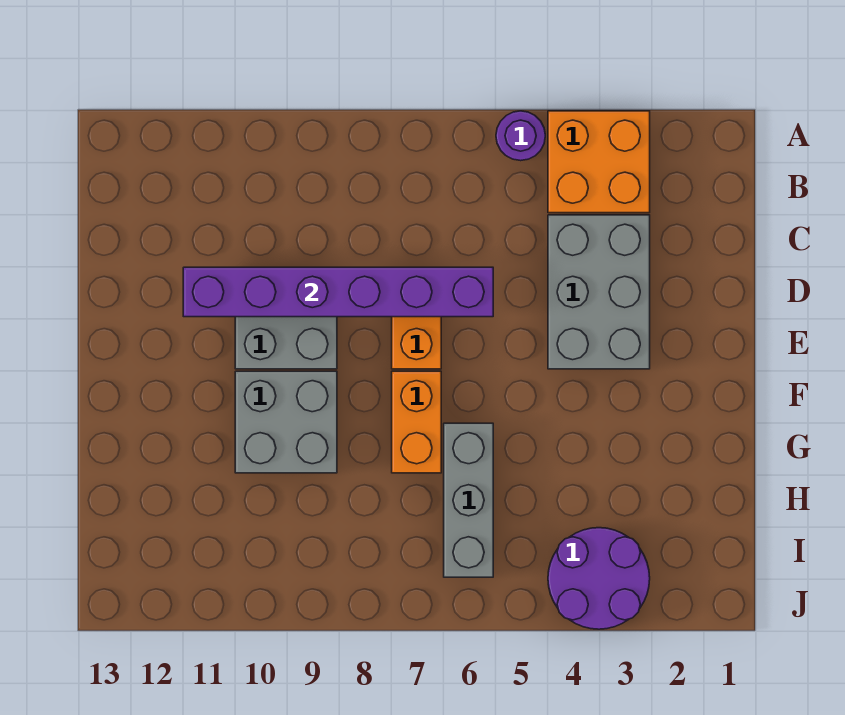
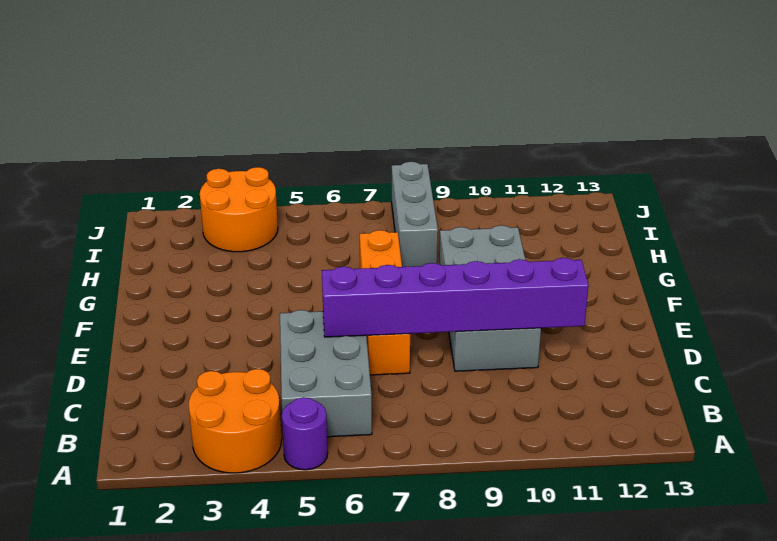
orange 2x2 brick [548,111,650,213] -> orange 2x2 round brick [189,369,282,473]
grey 2x3 brick [548,215,650,369] -> grey 2x3 brick moved to [280,310,372,437]
grey 1x3 brick [444,423,493,577] -> grey 1x3 brick moved to [391,162,438,267]
purple 2x2 round brick [548,528,650,629] -> orange 2x2 round brick [200,167,278,252]

